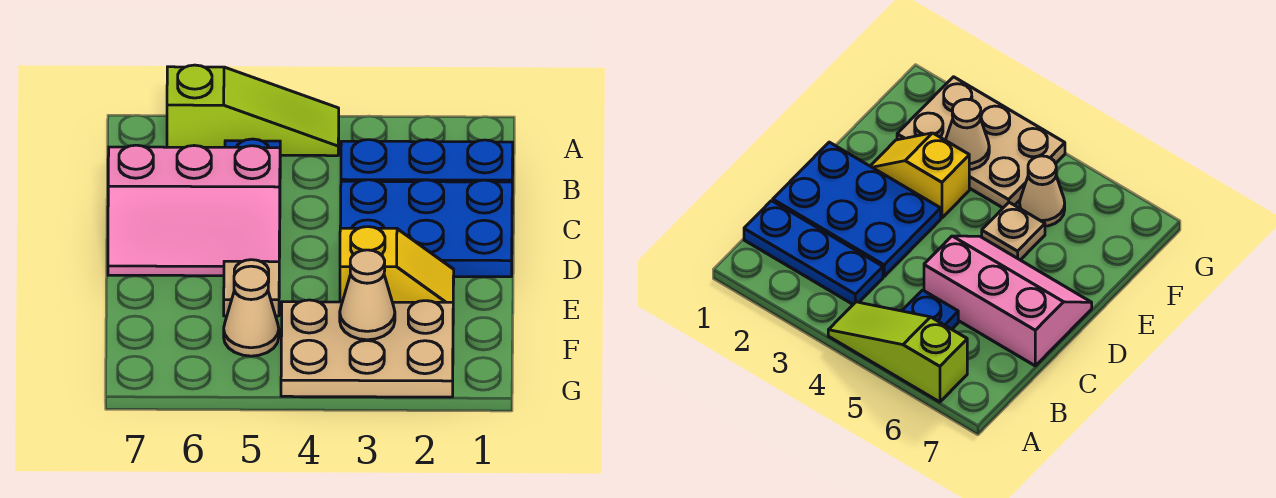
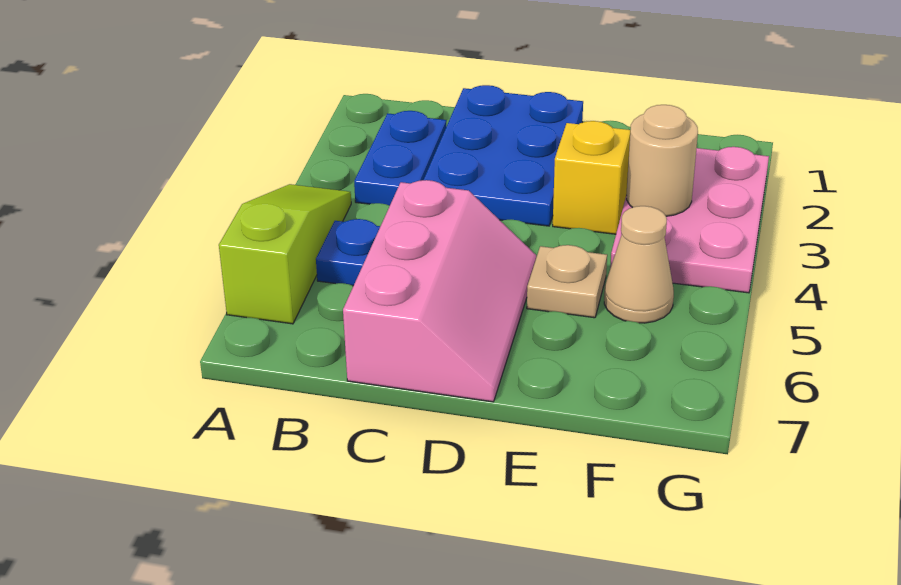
blue 1x3 plate [341,140,513,182] -> blue 1x2 plate [354,111,446,206]
tan 2x3 plate [281,300,453,397] -> pink 2x3 plate [610,147,769,293]
tan 1x1 cone [340,250,395,340] -> tan 1x1 round brick [626,105,698,216]

